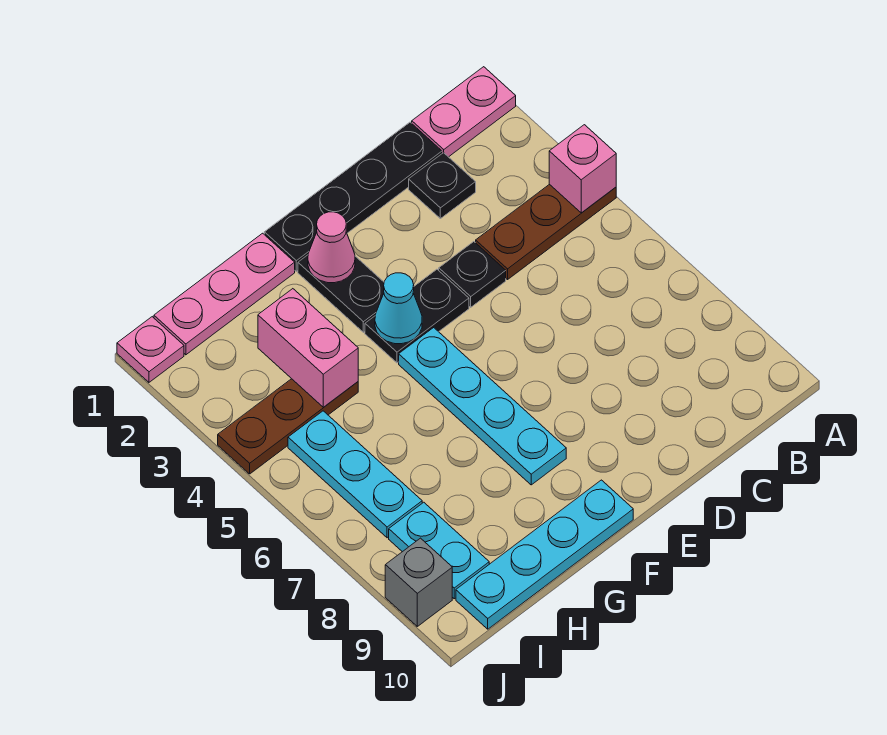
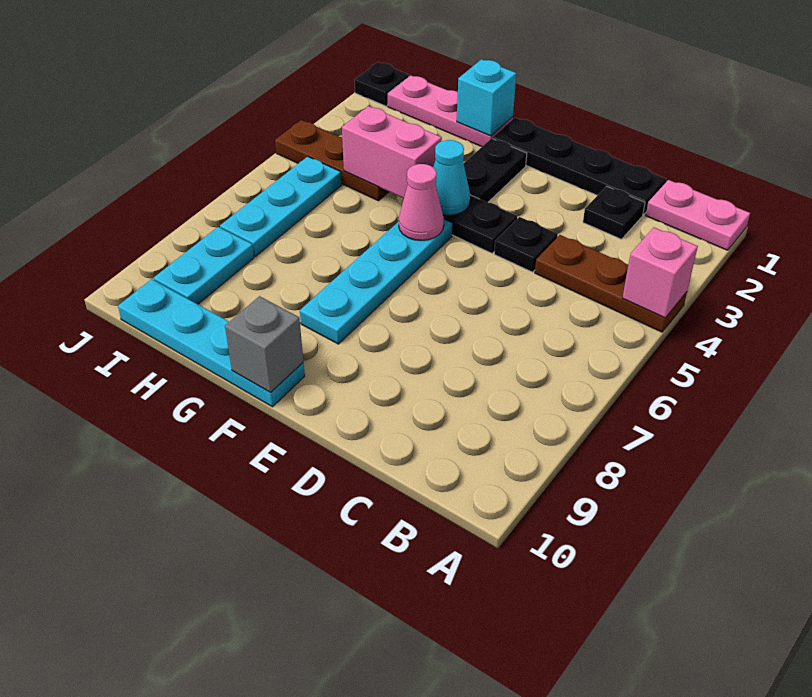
pink 1x1 cone [308,212,355,283] -> pink 1x1 cone moved to [399,164,444,240]
none -> cyan 1x1 brick [457,59,516,136]
pink 1x2 brick [258,289,358,407] -> pink 1x2 brick turned to [342,106,442,198]
pink 1x1 plate [117,317,184,382] -> black 1x1 plate [355,62,409,106]
grey 1x1 brick [385,538,452,626] -> grey 1x1 brick moved to [225,296,303,393]

